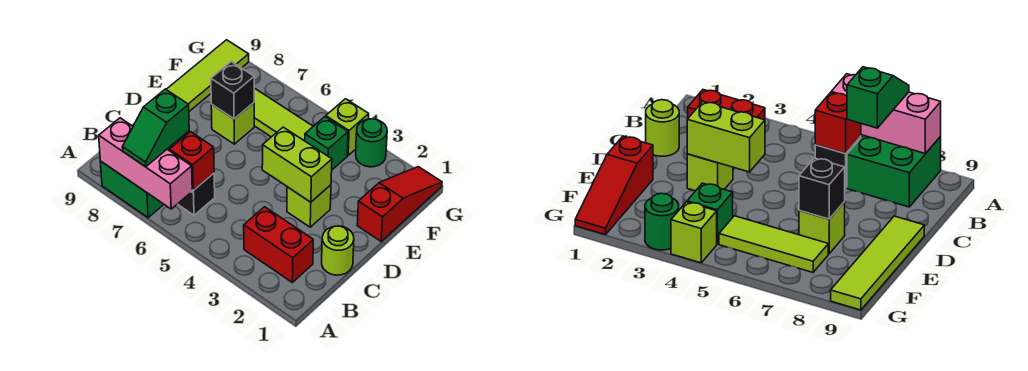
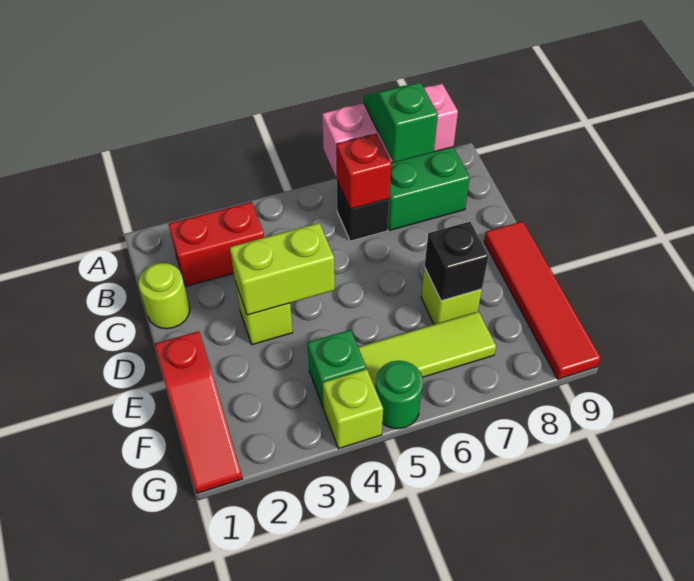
lime 1x4 tile [166,40,249,111] -> red 1x4 tile [484,221,601,379]
green 1x1 round brick [356,119,387,167] -> green 1x1 round brick moved to [376,361,423,429]

